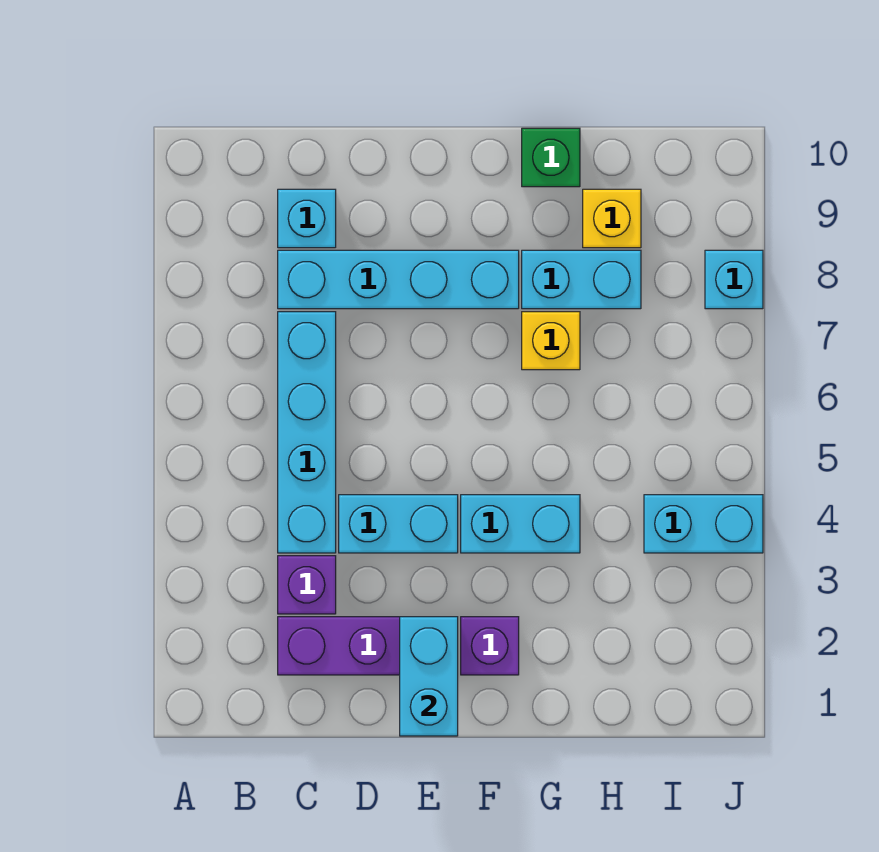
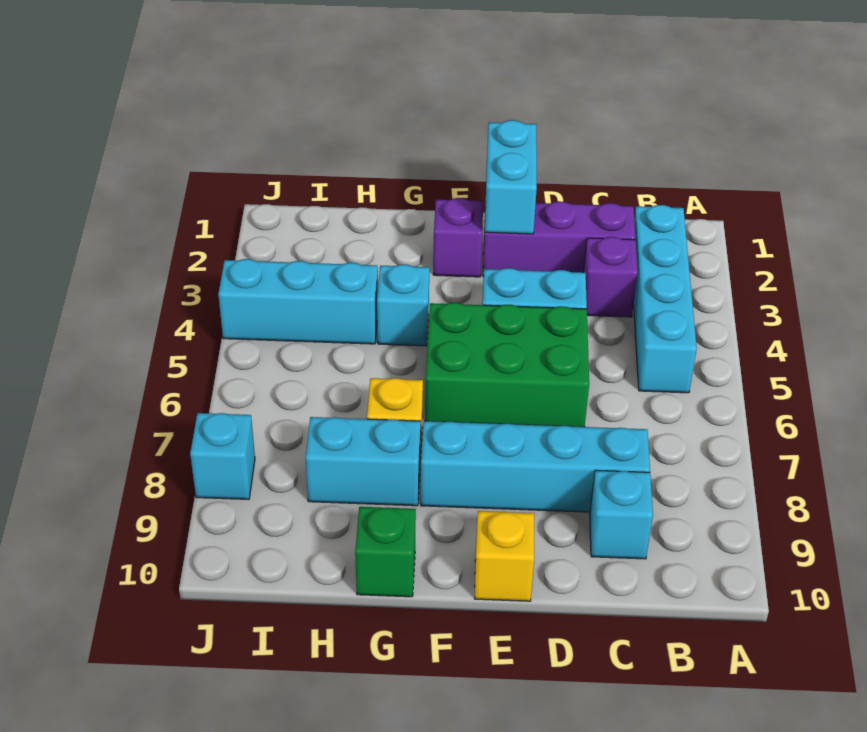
cyan 1x4 brick [278,312,336,553] -> cyan 1x4 brick moved to [634,205,697,393]
none -> green 2x3 brick [425,303,589,427]
cyan 1x2 brick [461,495,580,553] -> cyan 1x1 brick [377,265,429,346]
yellow 1x1 brick [583,189,641,248] -> yellow 1x1 brick moved to [474,511,534,601]
cyan 1x2 brick [644,495,763,553] -> cyan 1x3 brick [218,259,378,344]

